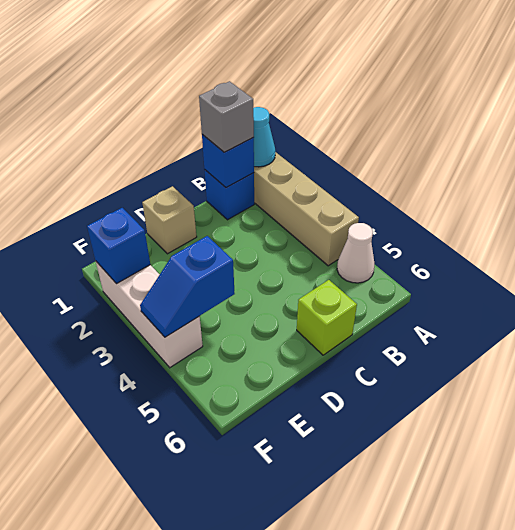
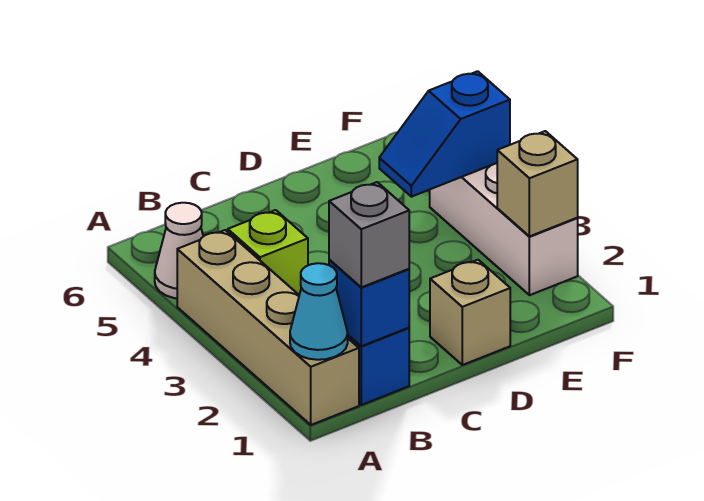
lime 1x1 brick [297,280,357,355] -> lime 1x1 brick moved to [228,210,308,295]
blue 1x2 slope [140,236,235,337] -> blue 1x2 slope turned to [379,71,510,197]
blue 1x1 brick [87,208,150,284] -> tan 1x1 brick [497,131,578,236]

